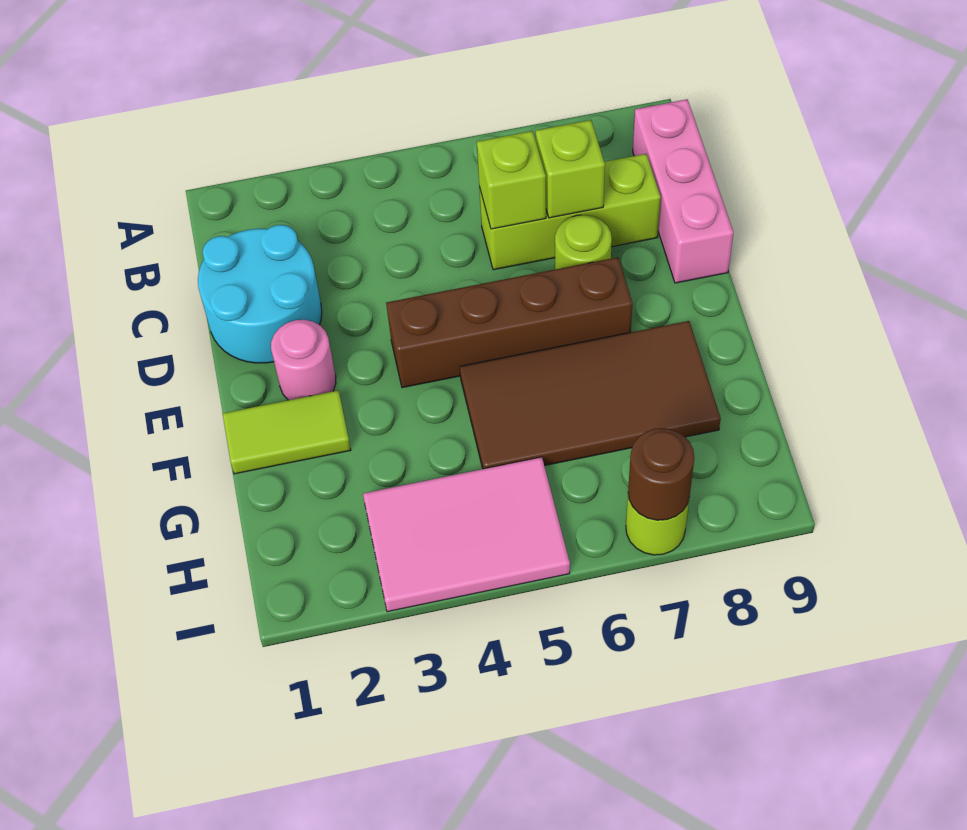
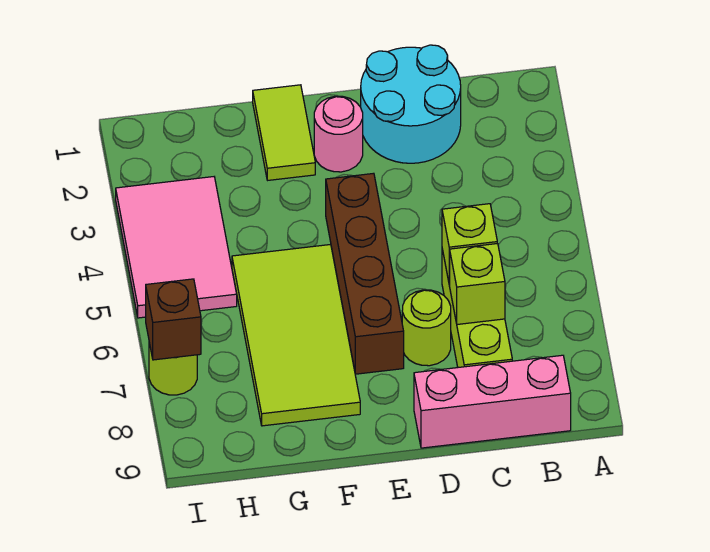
brown 2x4 tile [460,321,721,469] -> lime 2x4 tile [232,244,360,426]
brown 1x1 round brick [628,428,694,520] -> brown 1x1 brick [146,279,201,360]

